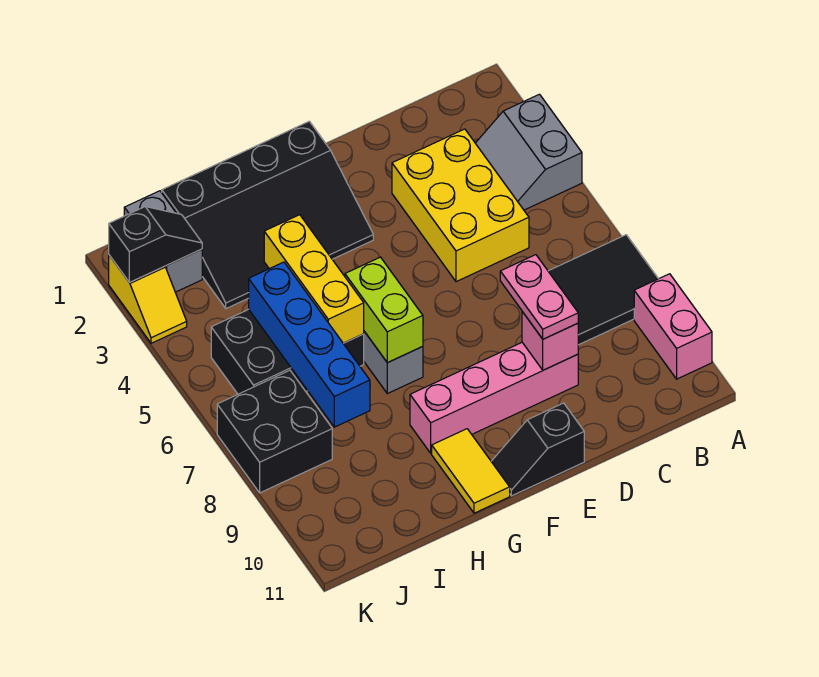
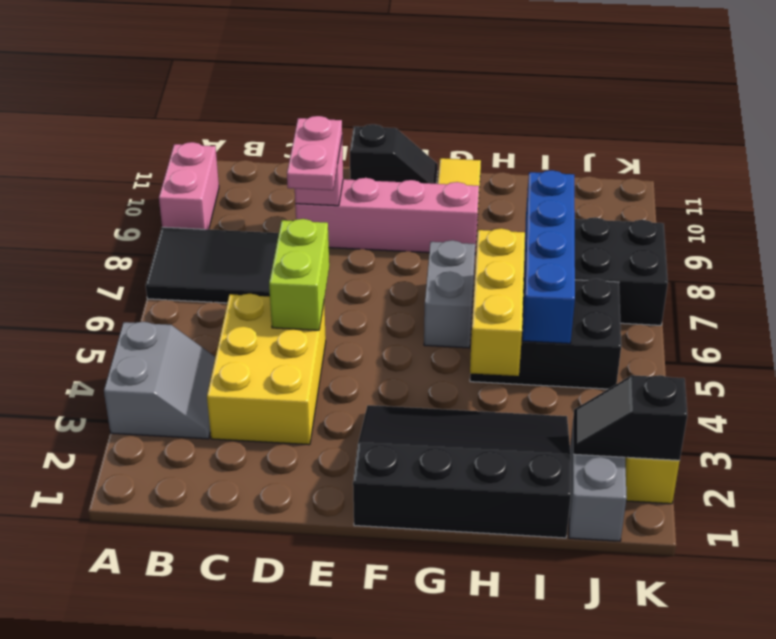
lime 1x2 brick [345,257,423,363] -> lime 1x2 brick moved to [269,219,329,330]

